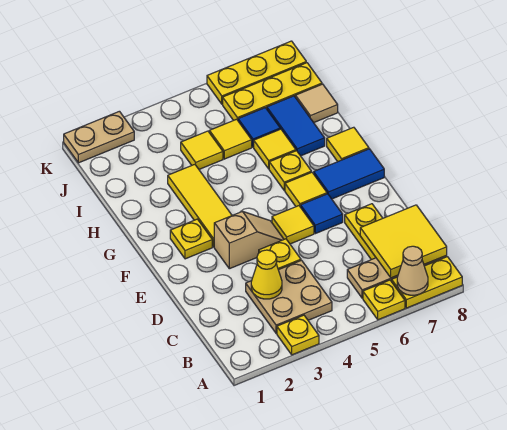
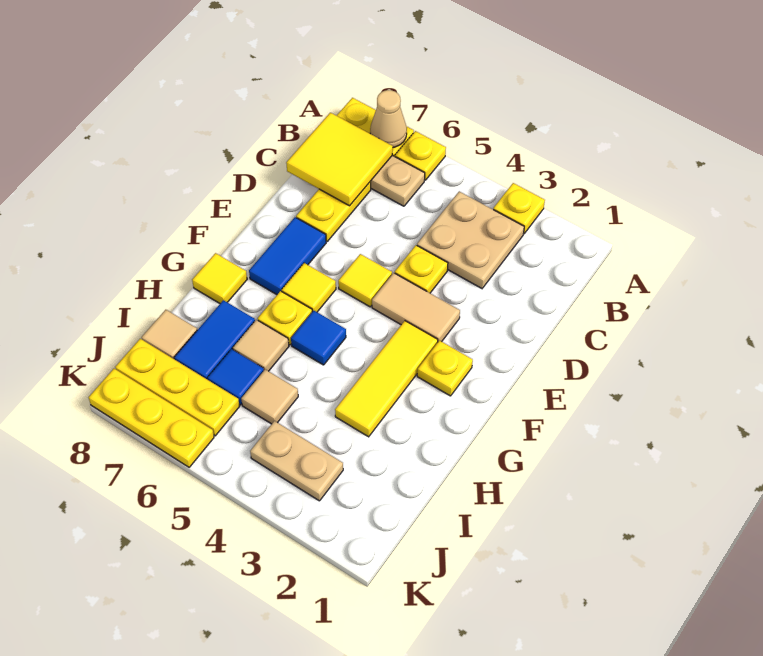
yellow 1x1 cone [251,250,282,299] -> none
tan 1x2 slope [214,211,284,269] -> tan 1x2 tile [372,273,460,342]
blue 1x1 tile [301,194,343,234] -> blue 1x1 tile moved to [291,311,346,365]
blue 1x2 tile [314,149,384,199] -> blue 1x2 tile turned to [249,217,326,295]
yellow 1x1 tile [254,129,296,169] -> tan 1x1 tile [233,320,289,371]
yellow 1x1 tile [181,131,223,169] -> none
yellow 1x1 tile [209,119,252,159] -> tan 1x1 tile [241,369,298,424]
tan 1x2 plate [64,111,134,163] -> tan 1x2 plate moved to [250,421,343,501]

